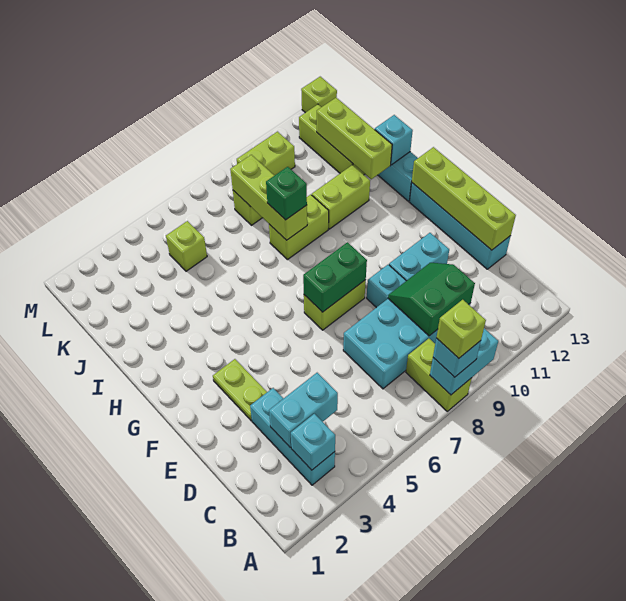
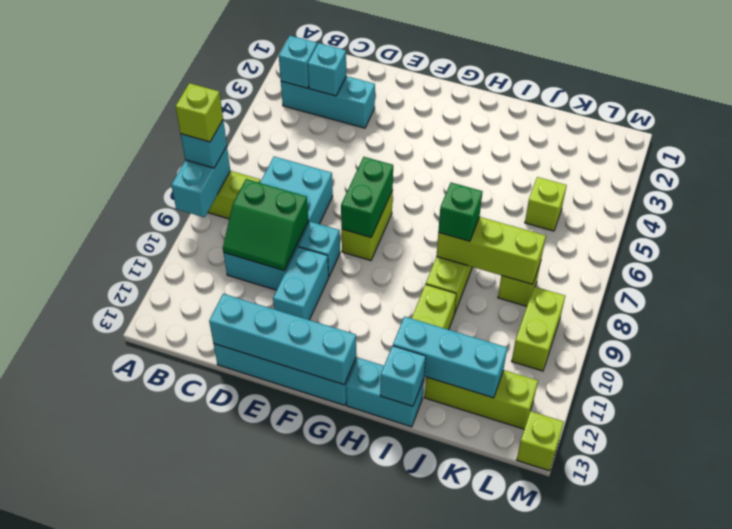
cyan 1x2 brick [269,373,338,448] -> cyan 1x1 brick [308,43,346,96]
green 2x2 slope [388,263,475,336] -> green 2x2 slope turned to [223,179,309,270]
lime 1x4 brick [412,147,516,250] -> cyan 1x4 brick [209,294,356,385]
lime 1x2 plate [213,359,267,421] -> none
lime 1x3 brick [317,98,392,179] -> cyan 1x3 brick [393,317,507,398]

